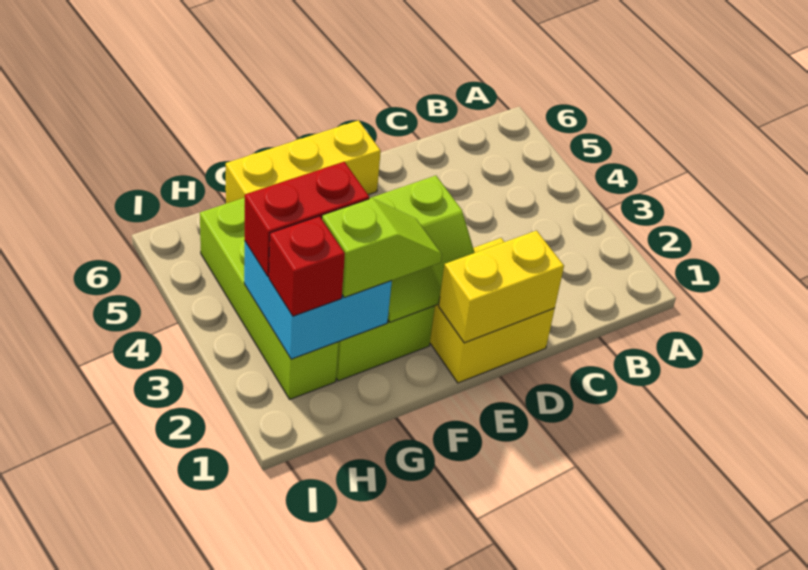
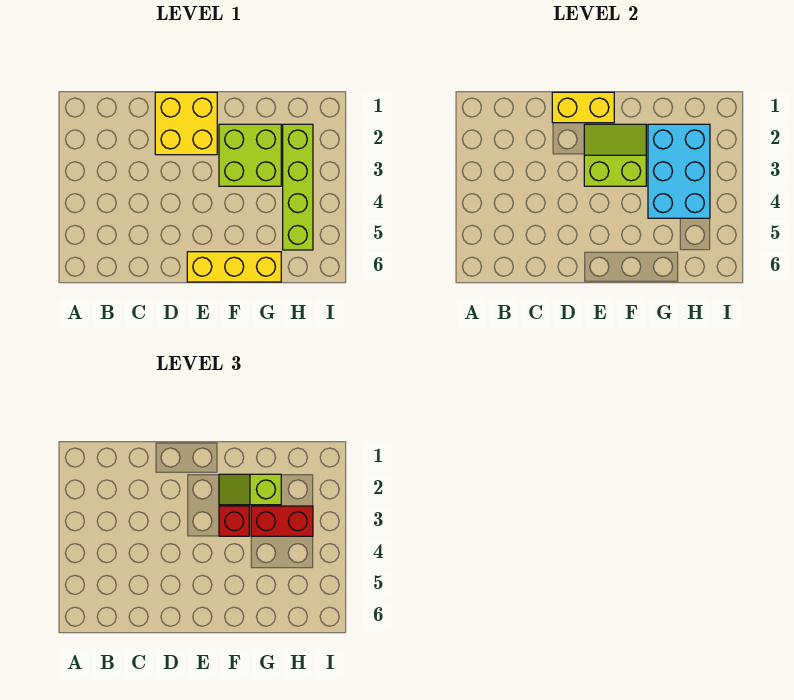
cyan 2x2 brick [244,242,392,359] -> cyan 2x3 brick [648,124,710,218]
red 1x1 brick [269,216,345,316] -> red 1x1 brick moved to [219,506,249,536]

